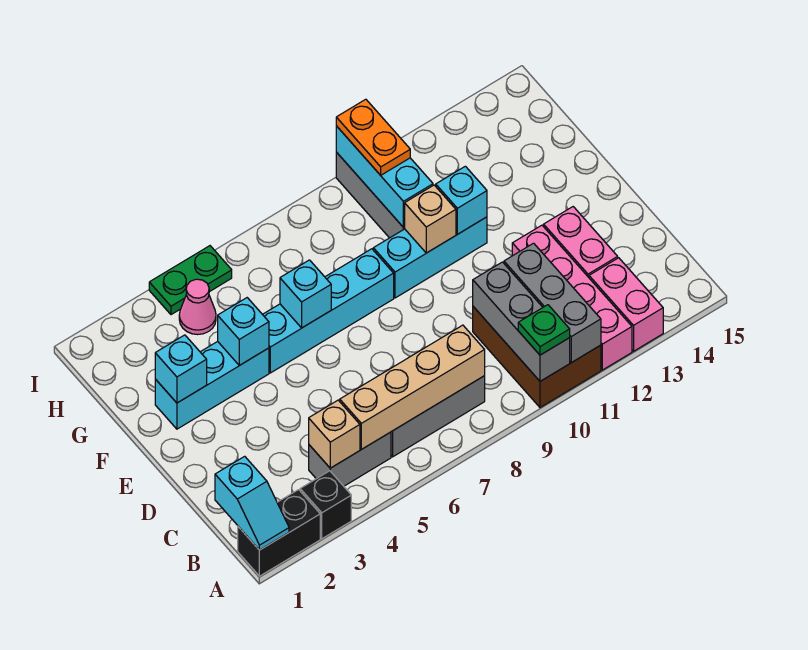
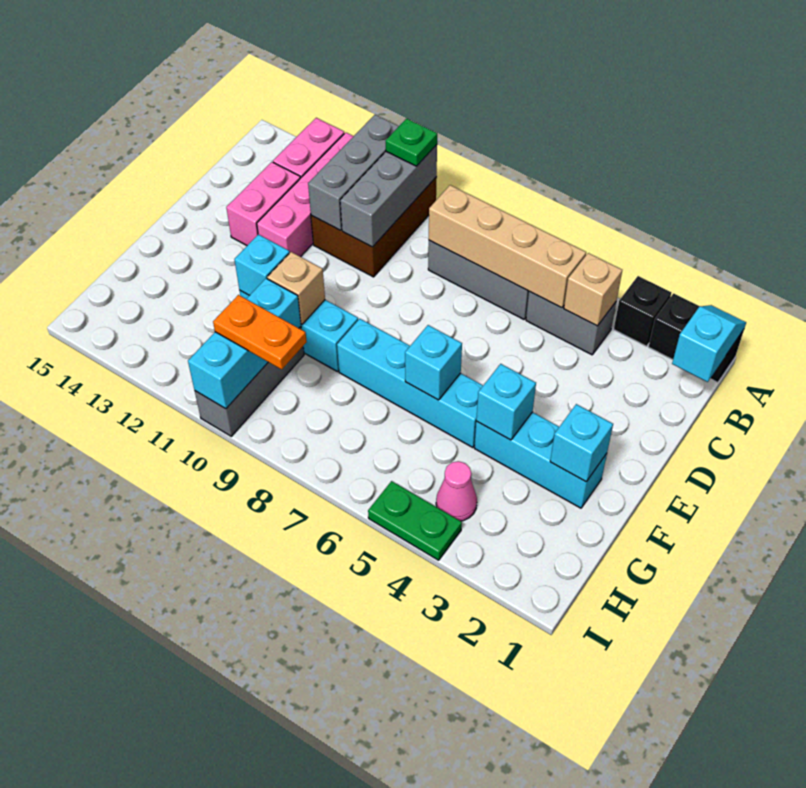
orange 1x2 plate [336,99,410,175] -> orange 1x2 plate turned to [213,295,307,369]

